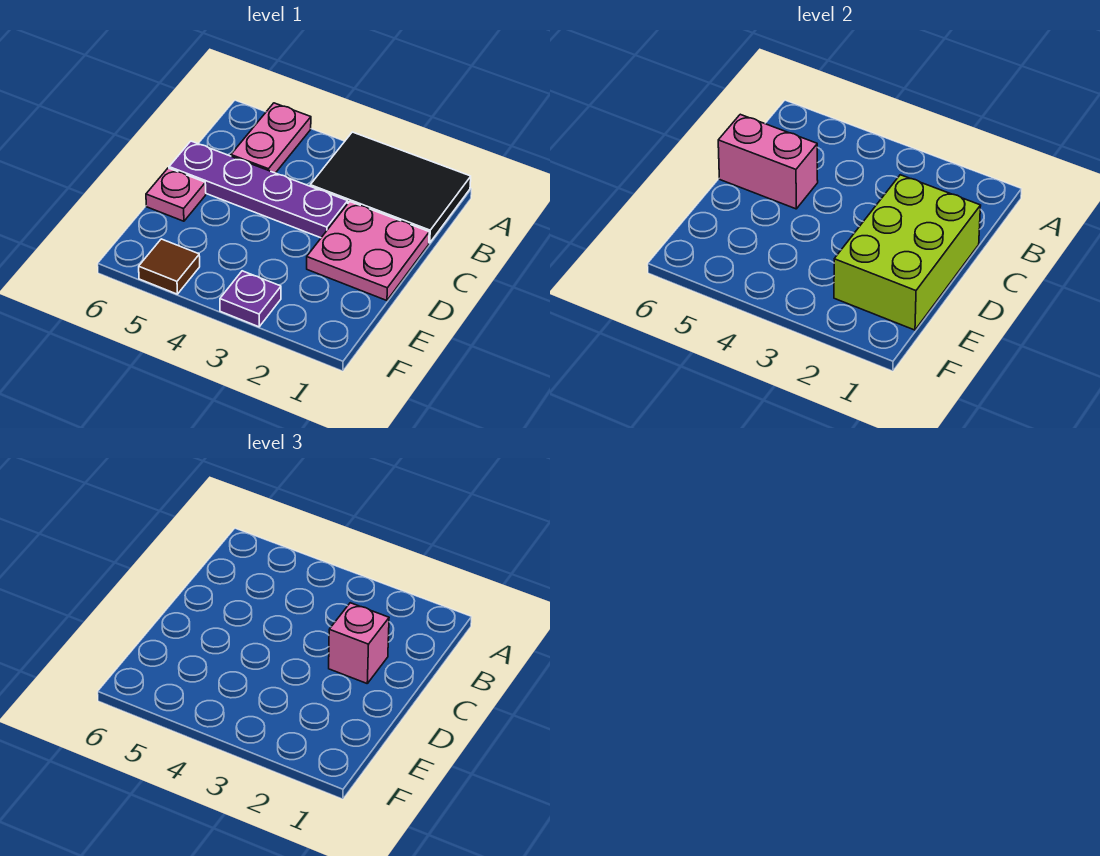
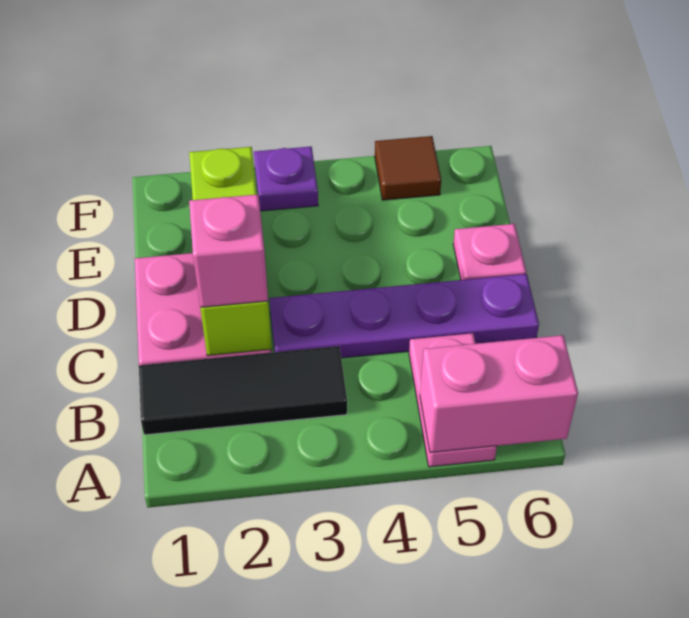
black 2x3 tile [310,132,471,243] -> black 1x3 tile [139,346,347,435]
lime 2x3 brick [834,175,981,330] -> lime 1x3 brick [189,147,272,356]
pink 1x2 brick [718,114,818,209] -> pink 1x2 brick moved to [420,335,578,453]

